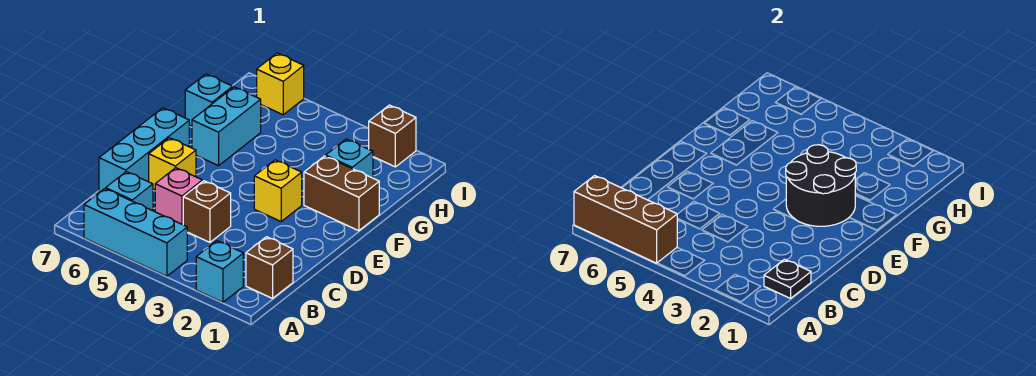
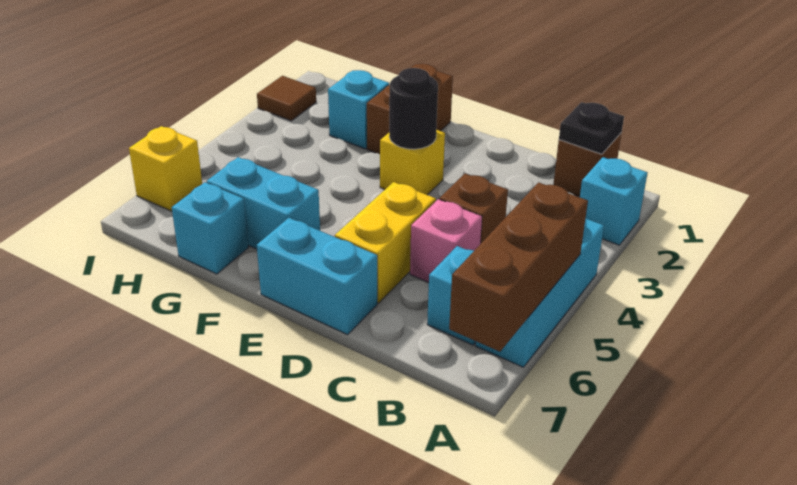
cyan 1x3 brick [99,108,189,192] -> cyan 1x2 brick [257,218,377,335]
yellow 1x1 brick [149,138,196,190] -> yellow 1x2 brick [335,182,436,303]
black 2x2 round brick [786,145,856,226] -> black 1x1 round brick [389,68,438,149]
brown 1x1 brick [369,105,416,167] -> brown 1x1 tile [257,76,316,121]

